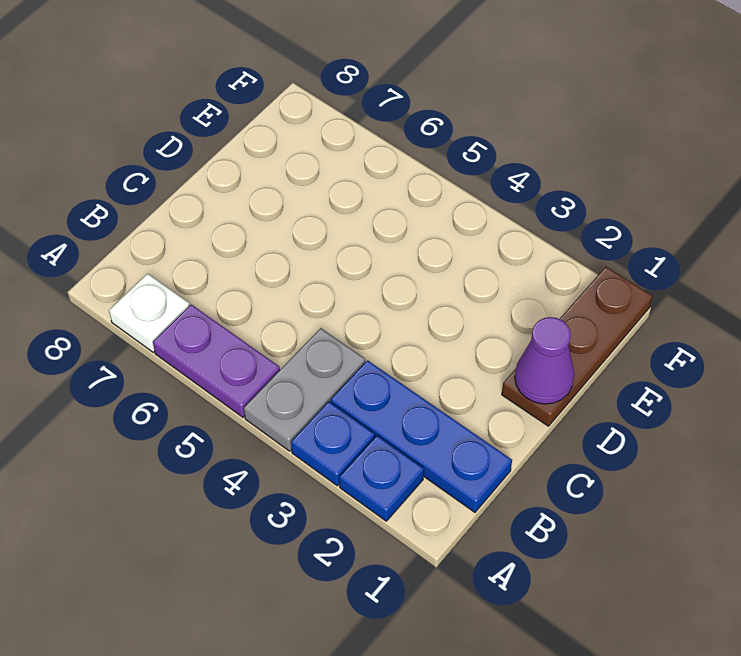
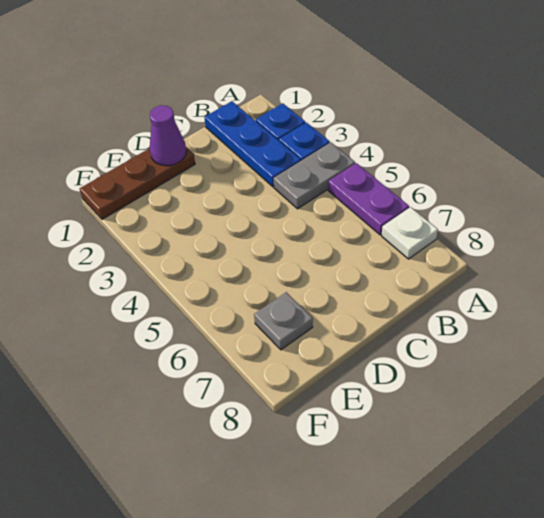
none -> grey 1x1 plate [254,292,313,350]

